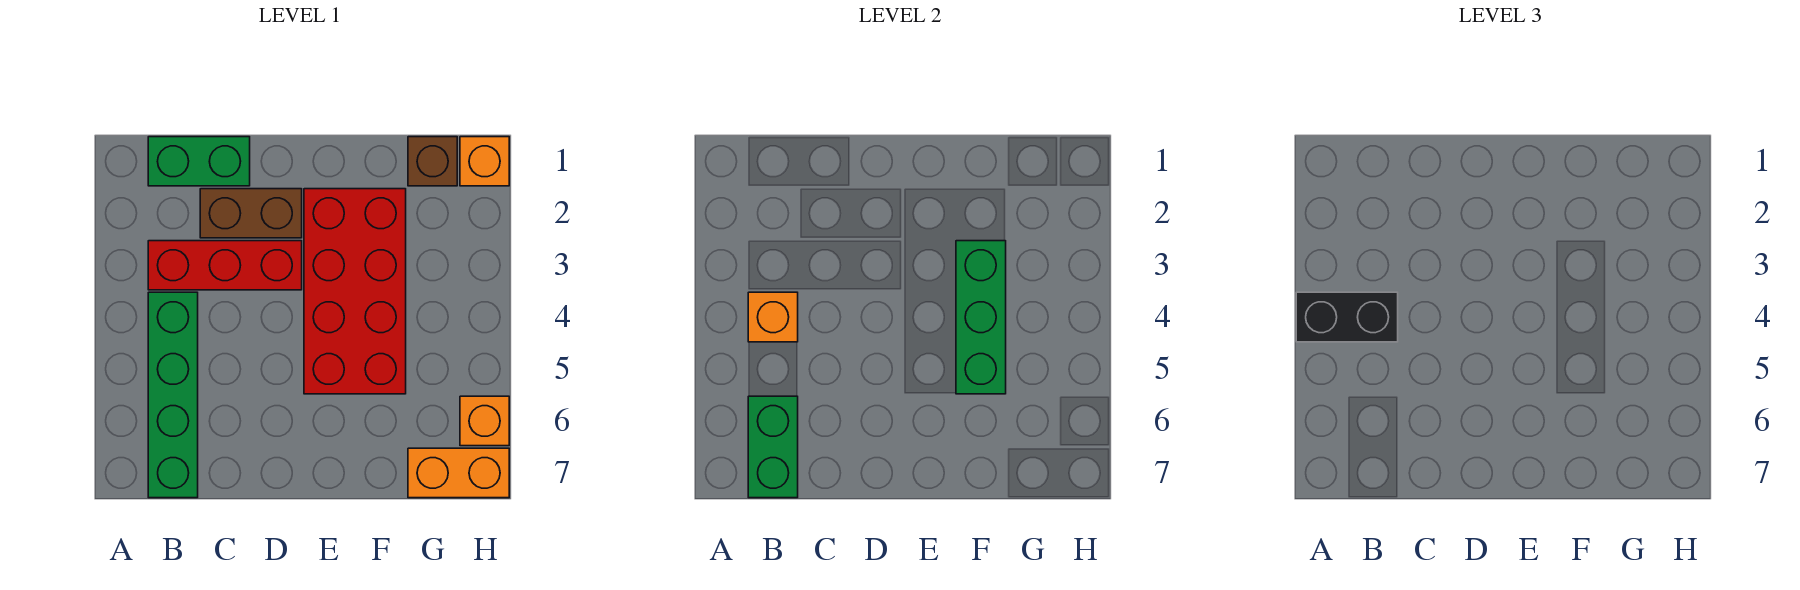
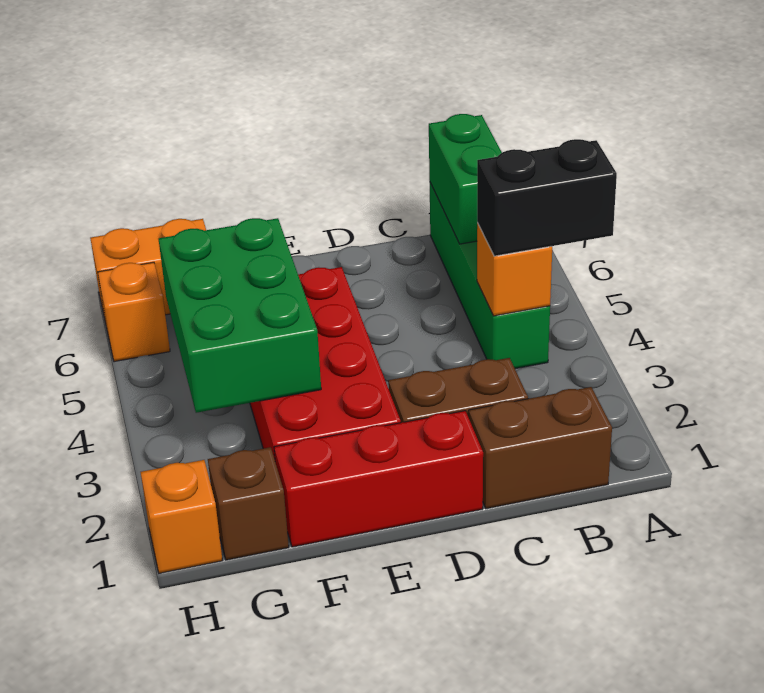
green 1x2 brick [148,137,250,186] -> brown 1x2 brick [469,387,612,509]
red 1x3 brick [148,241,302,290] -> red 1x3 brick moved to [274,411,483,547]
green 1x3 brick [956,241,1006,394] -> green 2x3 brick [159,218,321,413]

